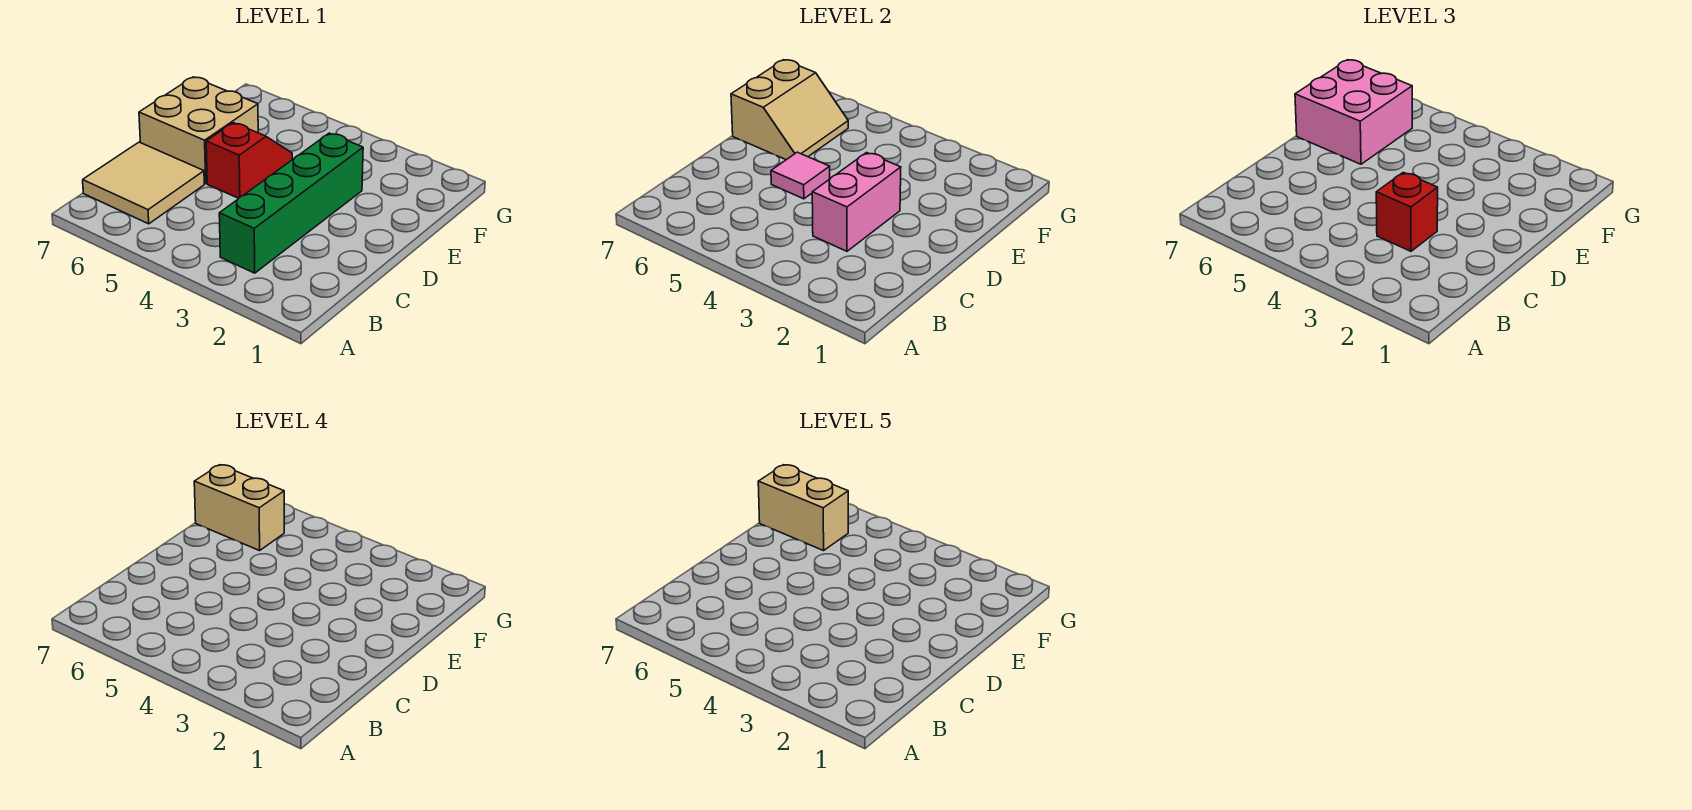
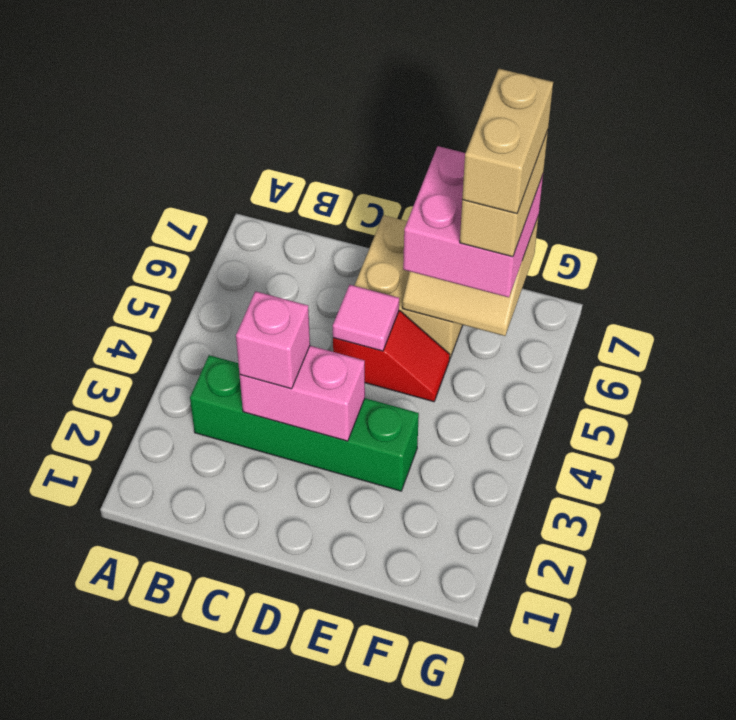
tan 2x2 tile [83,142,204,224] -> none
red 1x1 brick [1376,172,1438,251] -> pink 1x1 brick [236,291,310,389]

